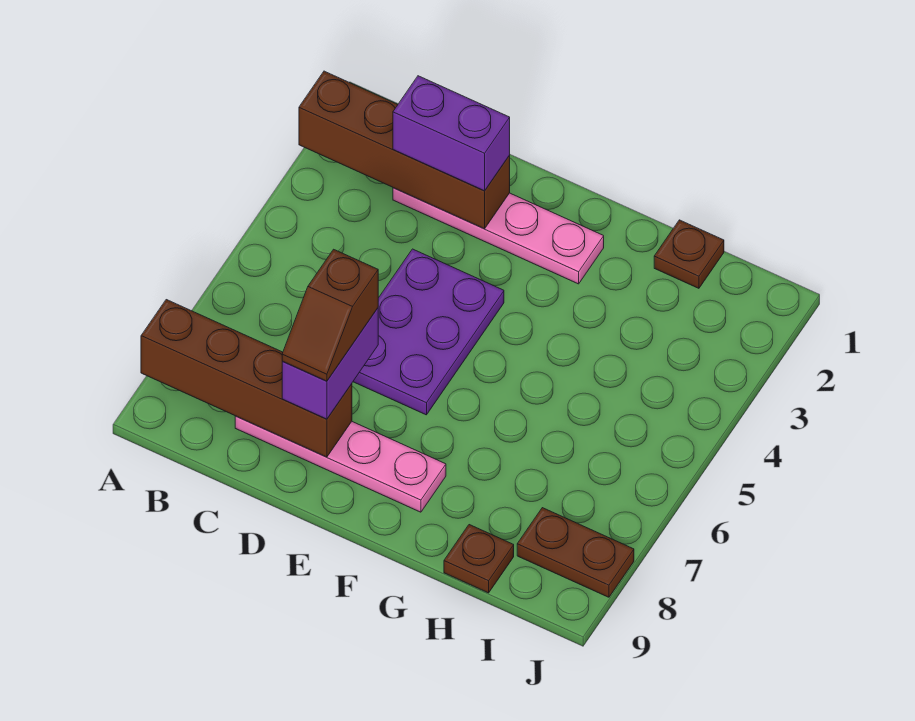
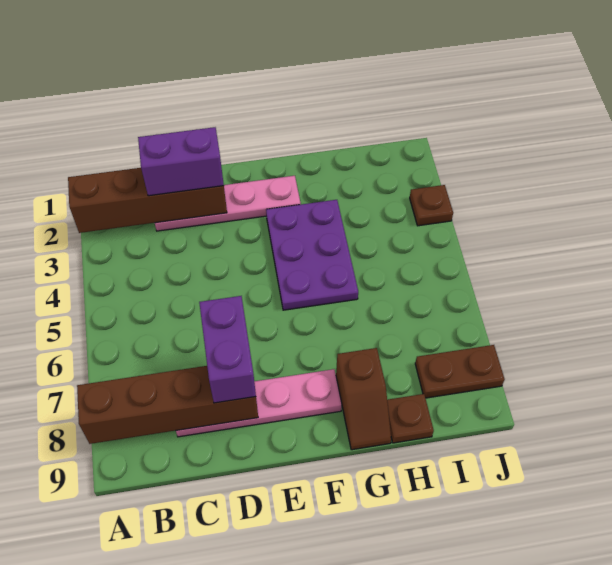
purple 2x3 plate [353,249,504,415] -> purple 2x3 plate moved to [266,200,358,310]
brown 1x2 slope [282,249,378,381] -> brown 1x2 slope moved to [336,348,391,450]
brown 1x1 plate [654,220,724,288] -> brown 1x1 plate moved to [410,185,453,226]

